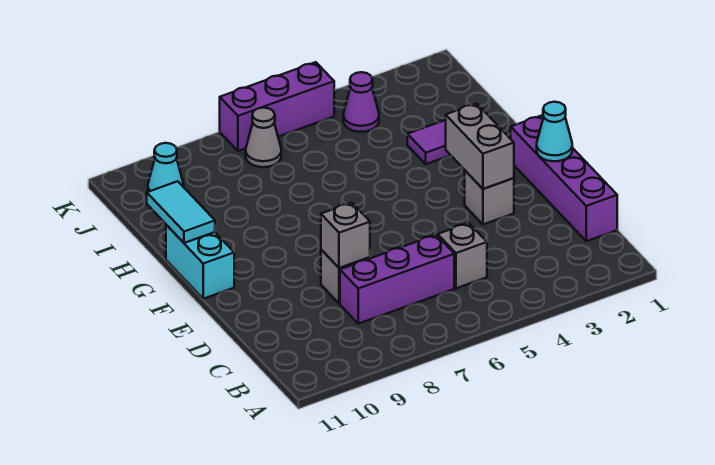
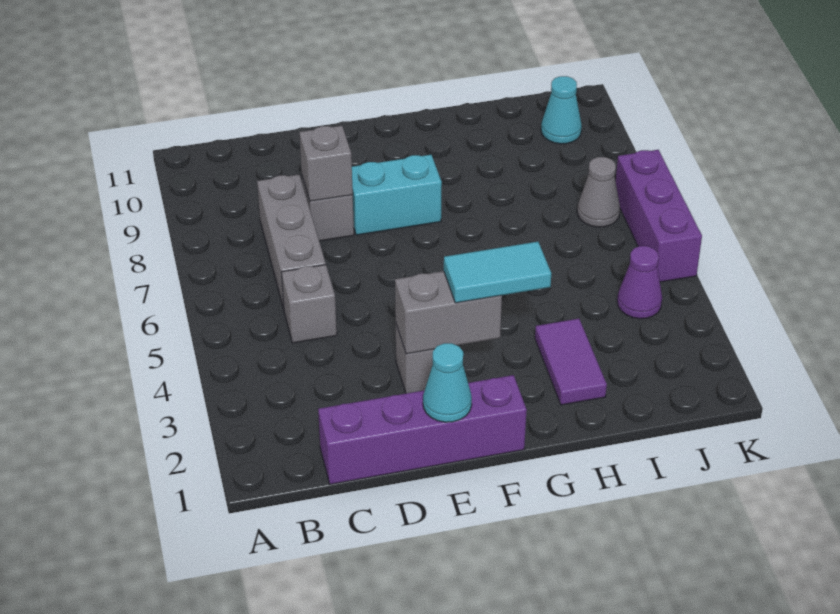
purple 1x3 brick [340,235,454,324] -> grey 1x3 brick [257,175,326,309]
cyan 1x2 brick [166,225,234,299] -> cyan 1x2 brick moved to [352,155,442,235]
cyan 1x2 tile [147,181,215,243] -> cyan 1x2 tile moved to [444,242,551,303]

